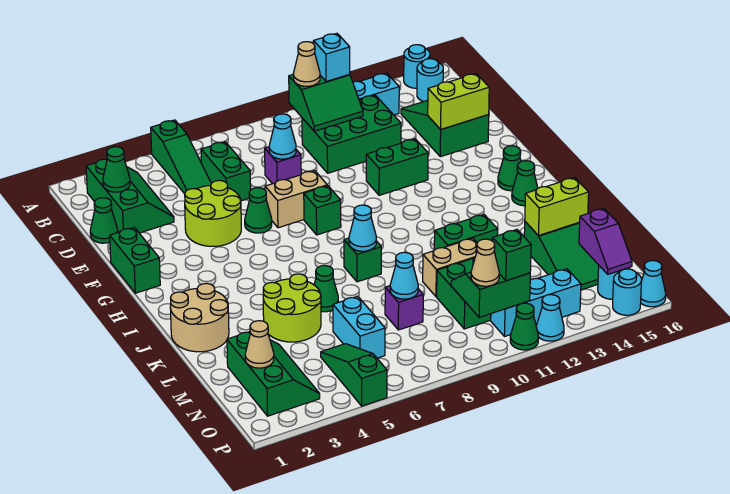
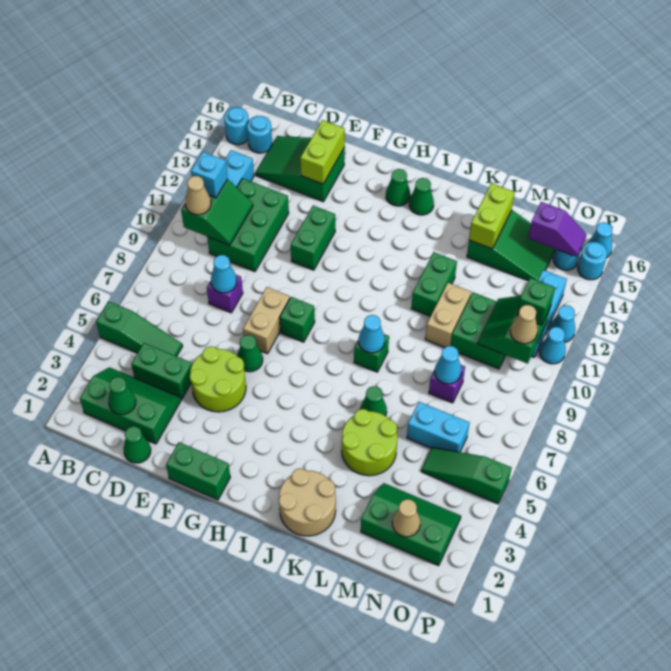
green 1x2 brick [201,142,251,200] -> green 1x2 brick moved to [131,343,192,399]
green 1x1 cone [510,303,538,350] -> cyan 1x1 cone [539,327,566,364]

